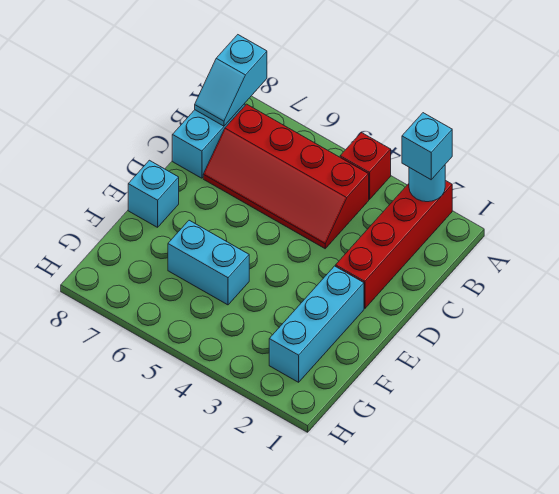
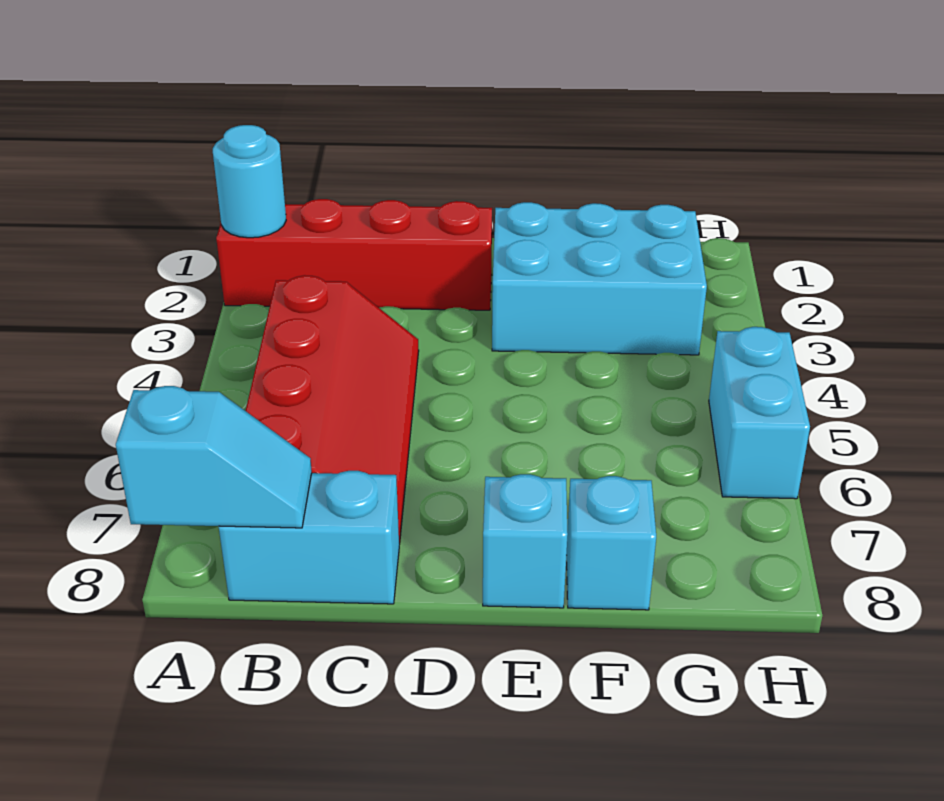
cyan 1x1 brick [402,113,452,180] -> cyan 1x1 brick moved to [566,476,656,610]
red 1x1 brick [340,132,391,200] -> none
cyan 1x3 brick [269,266,364,382] -> cyan 2x3 brick [492,202,707,355]
cyan 1x2 brick [168,220,249,305] -> cyan 1x2 brick moved to [709,327,810,499]

